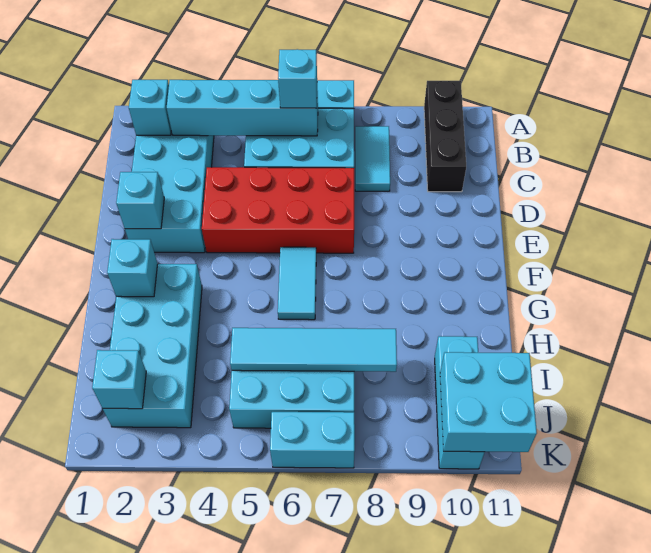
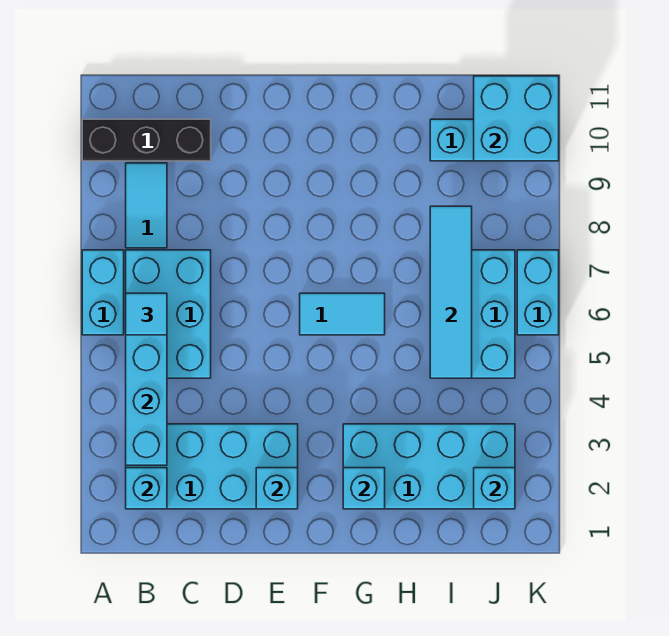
cyan 1x1 brick [278,49,317,108] -> cyan 1x1 tile [126,293,167,335]
cyan 1x2 tile [355,126,390,191] -> cyan 1x2 tile turned to [126,163,167,248]
red 2x4 brick [202,167,354,253] -> none

